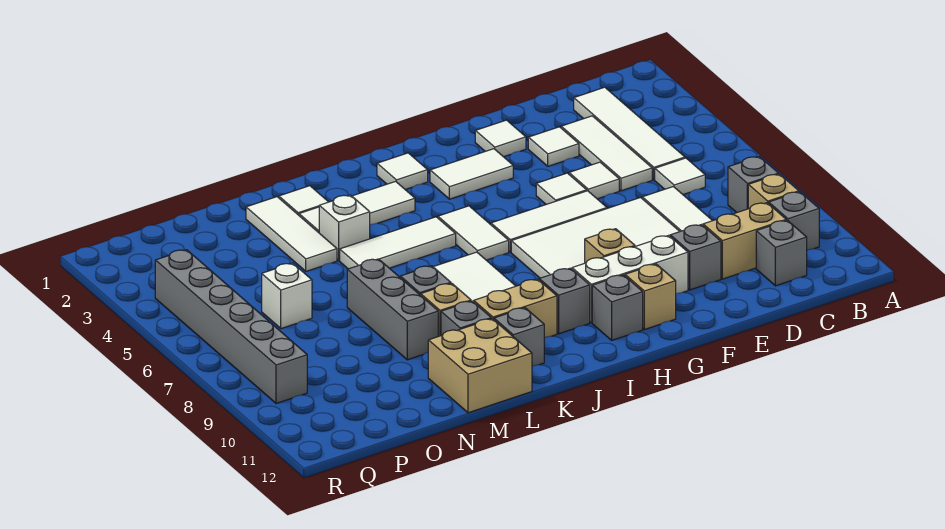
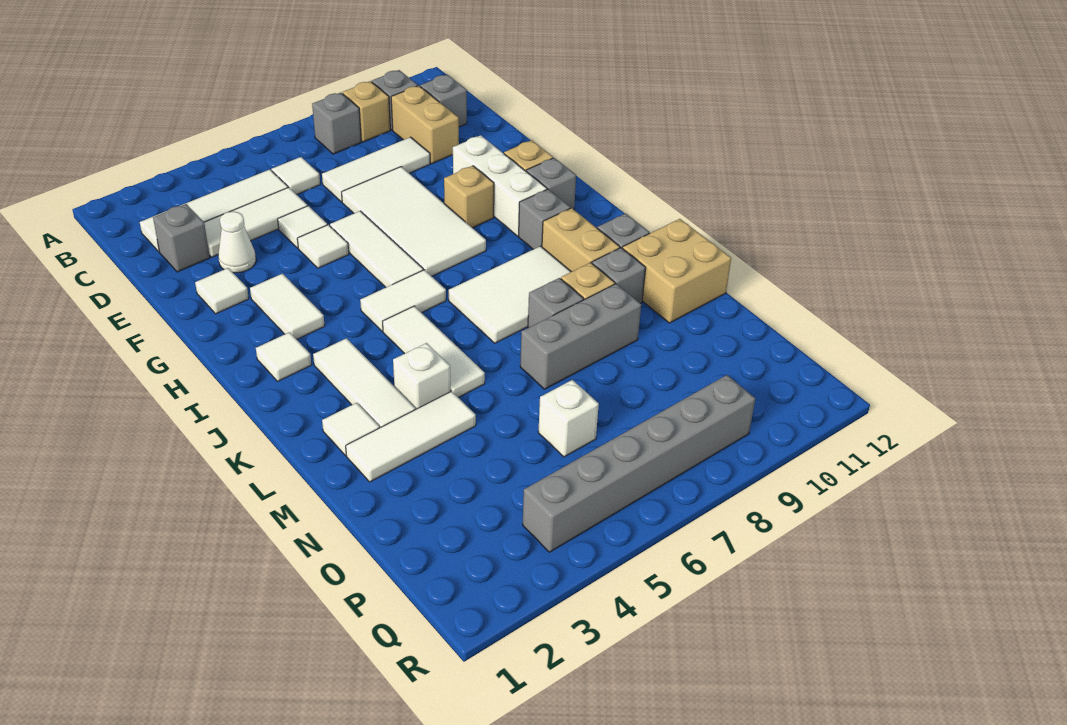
white 1x1 tile [528,127,579,166] -> white 1x1 cone [218,212,256,273]
grey 1x1 brick [670,225,721,290] -> grey 1x1 brick moved to [153,204,210,272]

